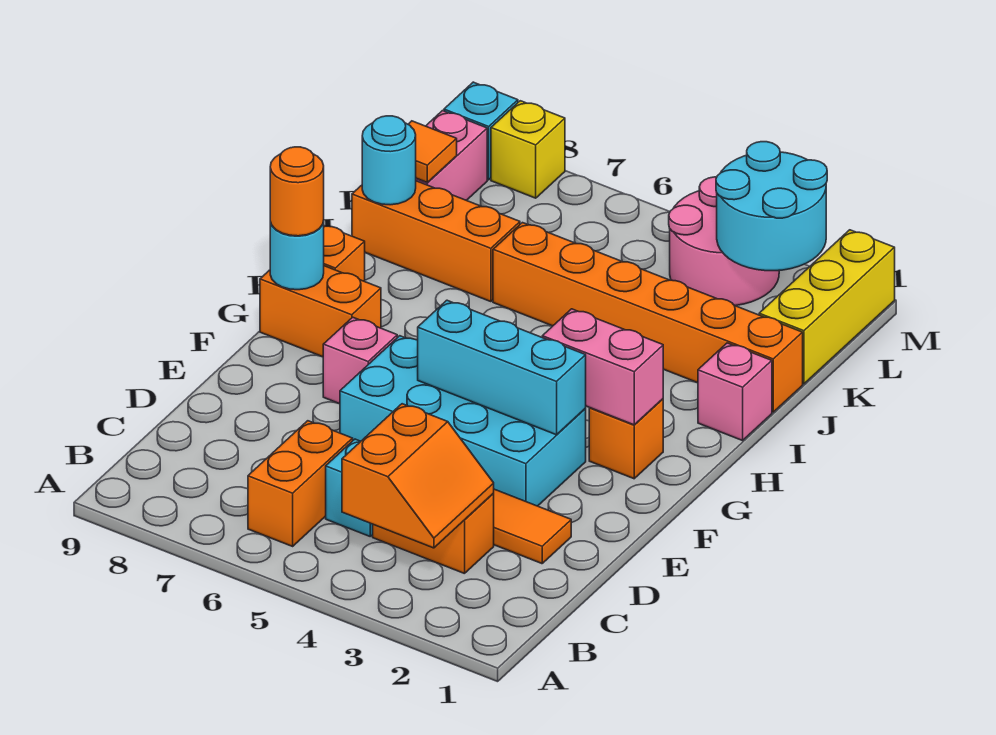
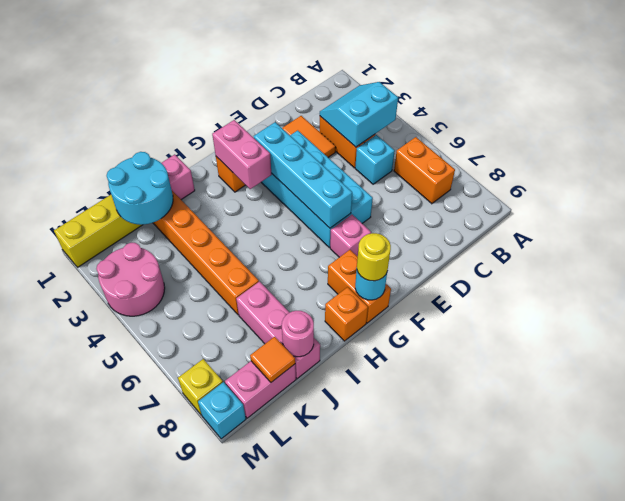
orange 2x2 slope [342,404,494,548] -> cyan 2x2 slope [320,82,398,147]
orange 1x2 brick [248,421,353,546] -> orange 1x2 brick turned to [394,137,455,204]
cyan 1x3 brick [418,300,586,435] -> cyan 1x4 brick [254,122,352,228]
orange 1x1 round brick [270,147,324,236] -> yellow 1x1 round brick [357,233,391,281]
orange 1x3 brick [352,181,520,302] -> pink 1x3 brick [236,282,320,379]
cyan 1x1 round brick [362,116,416,205] -> pink 1x1 round brick [282,311,314,357]
cyan 2x2 round brick [716,142,827,271] -> cyan 2x2 round brick moved to [107,152,173,225]

